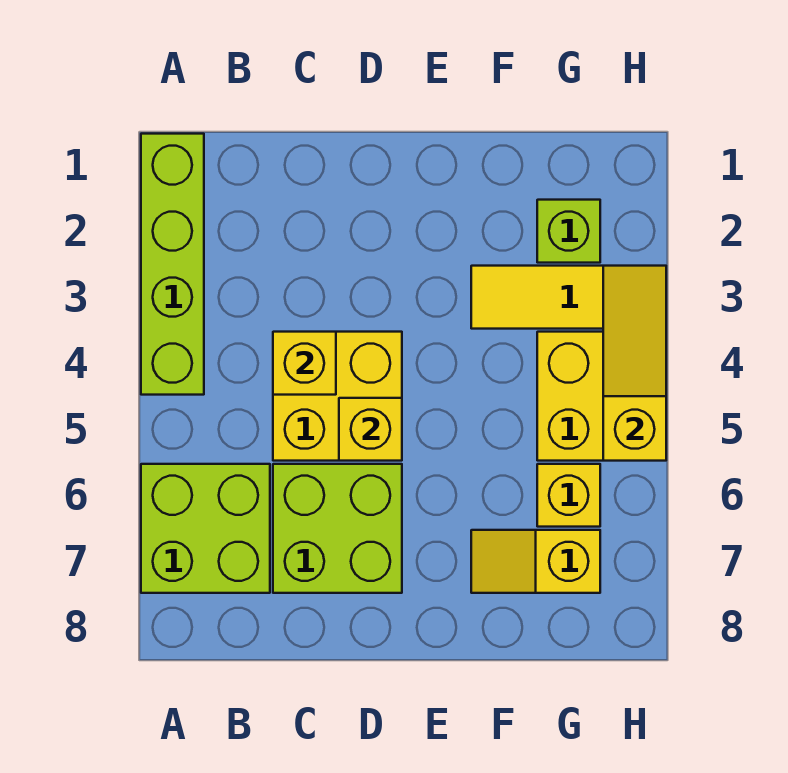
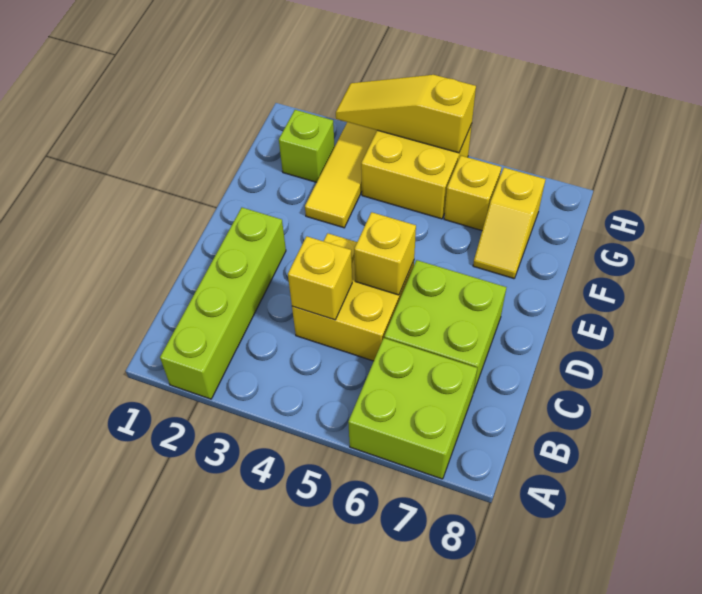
lime 1x4 brick [141,134,204,395] -> lime 1x4 brick turned to [160,208,286,399]

